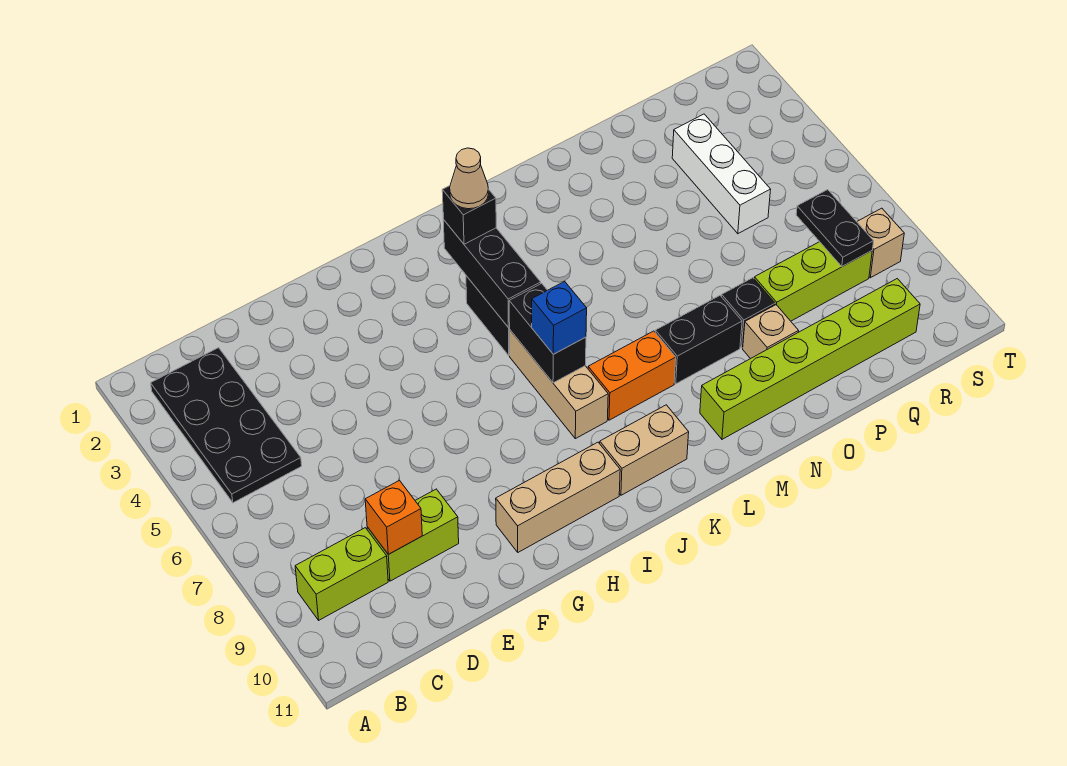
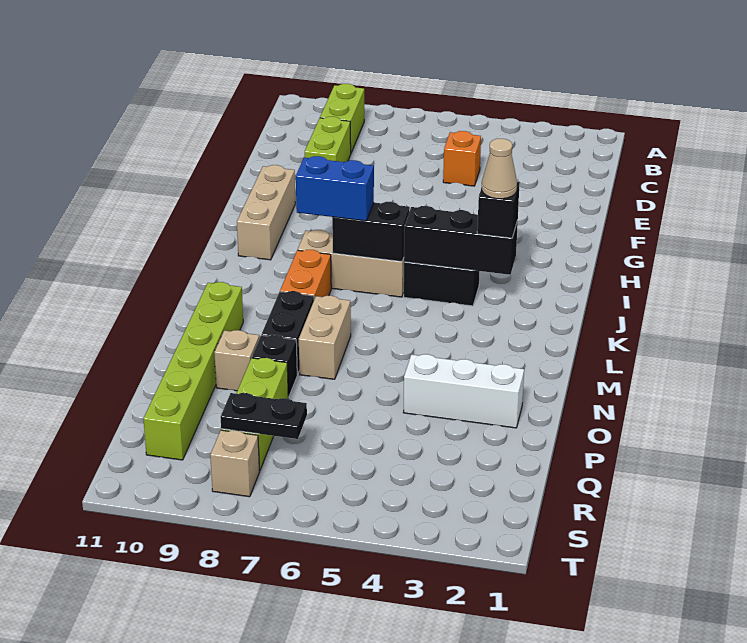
black 2x4 plate [151,348,302,503] -> none
orange 1x1 brick [365,480,422,554] -> orange 1x1 brick moved to [443,131,481,186]
blue 1x1 brick [532,281,587,354] -> blue 1x2 brick [296,156,374,221]
tan 1x2 brick [600,405,689,495] -> tan 1x2 brick moved to [299,296,351,379]
white 1x3 brick [672,114,771,234] -> white 1x3 brick moved to [403,354,524,428]

